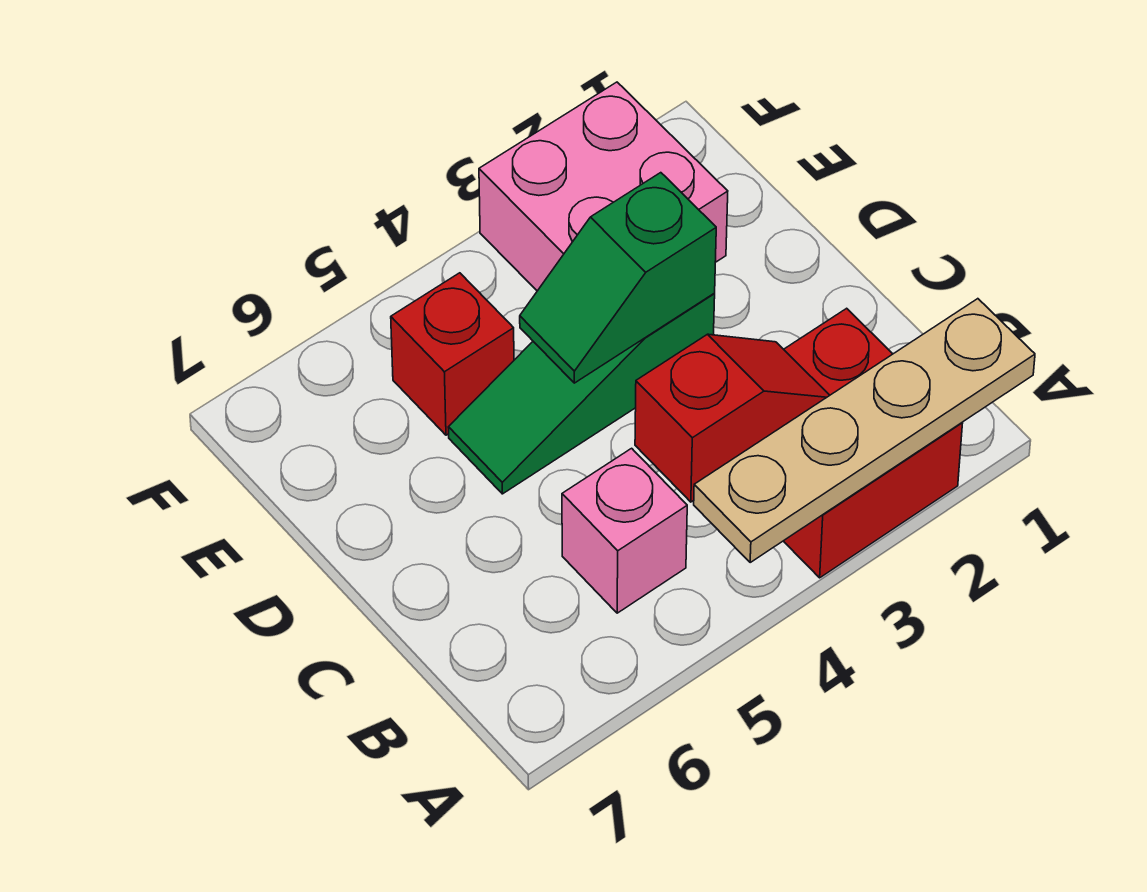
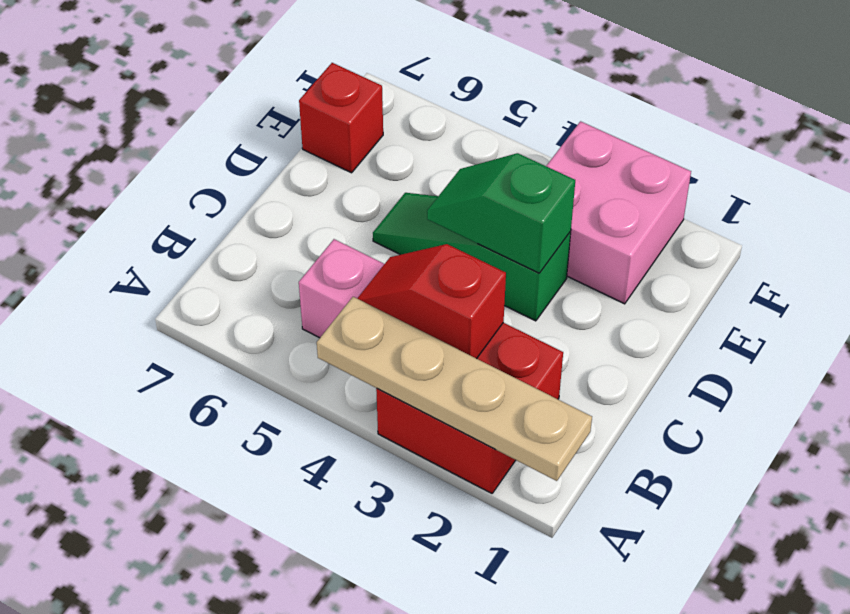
red 1x2 slope [635,334,830,502] -> red 1x2 slope turned to [357,244,506,359]
red 1x1 brick [391,273,514,435] -> red 1x1 brick moved to [299,63,383,173]

